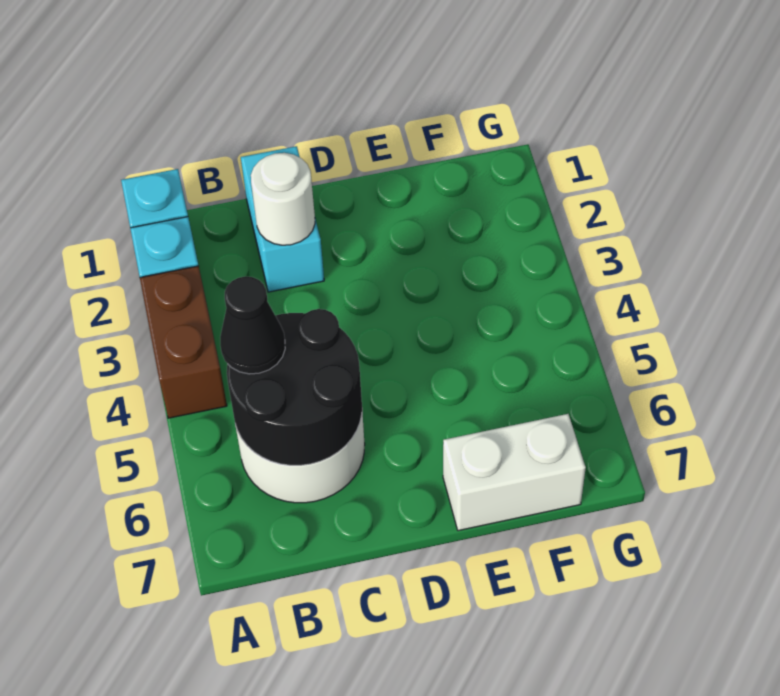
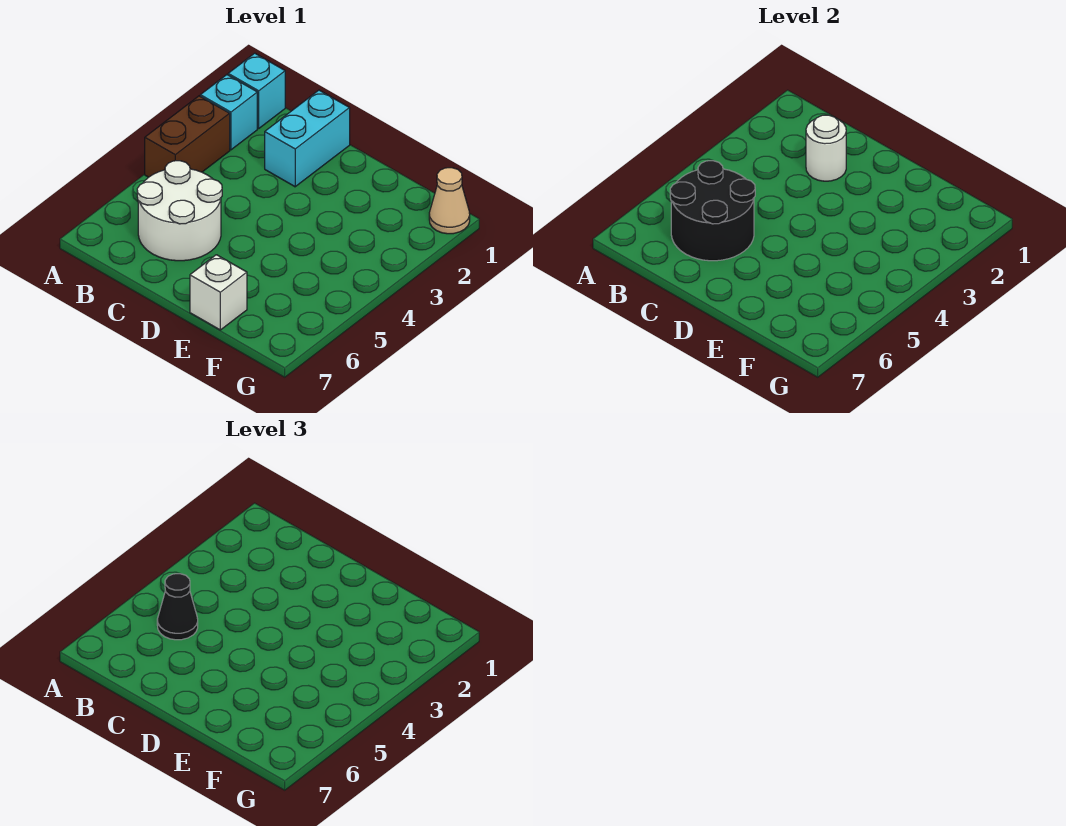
white 1x2 brick [443,414,586,531] -> white 1x1 brick [190,255,247,330]
none -> tan 1x1 cone [429,168,470,234]

